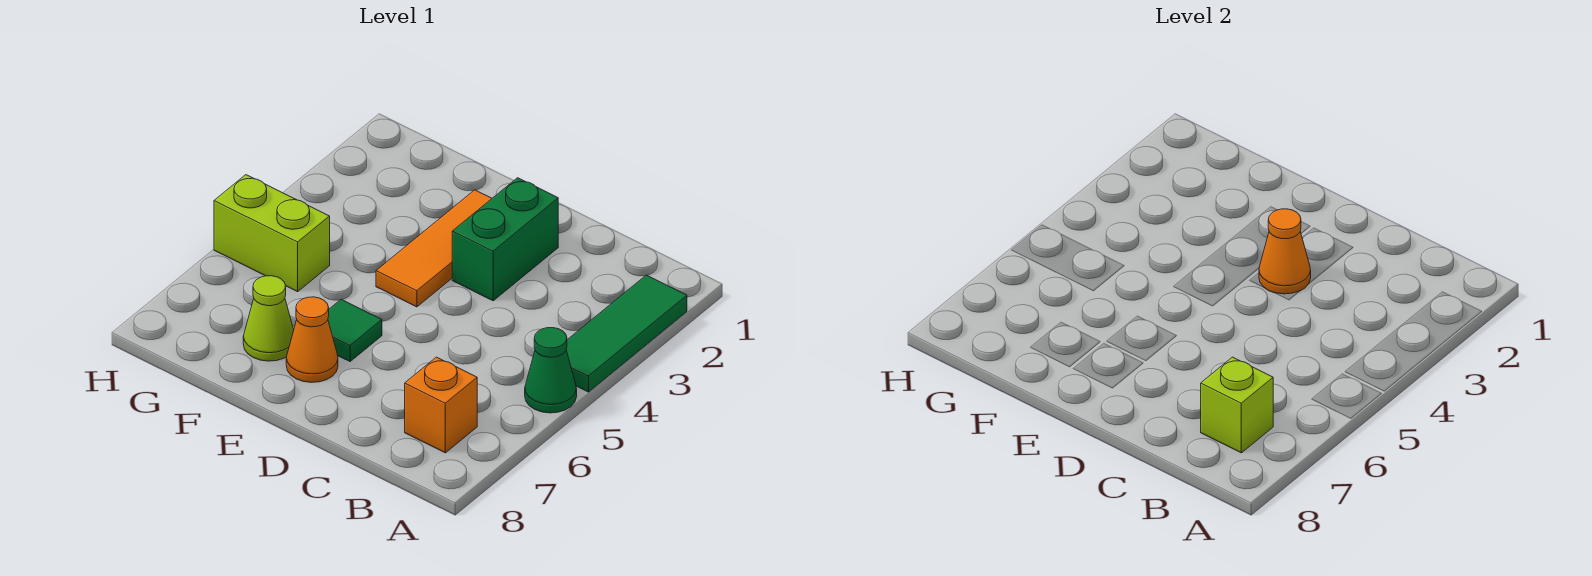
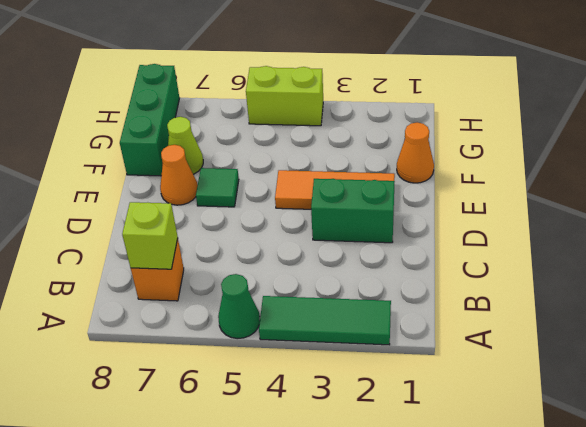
orange 1x1 cone [1259,209,1311,294] -> orange 1x1 cone moved to [397,122,434,183]
none -> green 1x3 brick [120,64,179,176]
lime 1x2 brick [214,175,330,292] -> lime 1x2 brick turned to [246,66,323,126]

